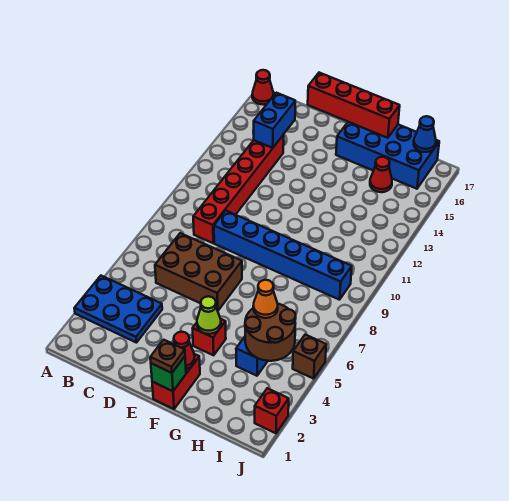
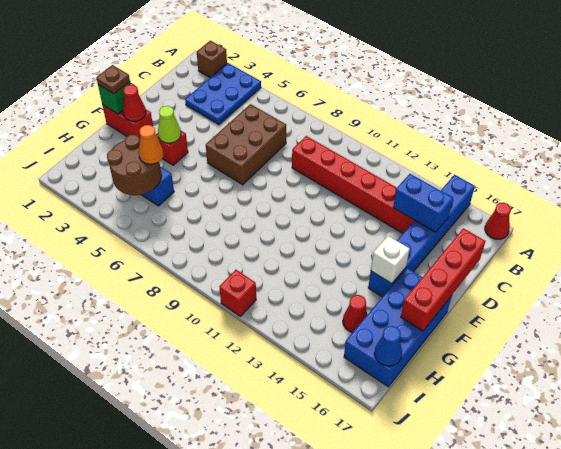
blue 1x6 brick [214,211,352,300] -> blue 1x6 brick moved to [368,175,475,297]
none -> white 1x1 brick [371,236,410,284]
red 1x1 brick [255,388,289,433] -> red 1x1 brick moved to [219,270,256,316]
brown 1x1 brick [293,335,326,379] -> brown 1x1 brick moved to [197,41,227,77]

